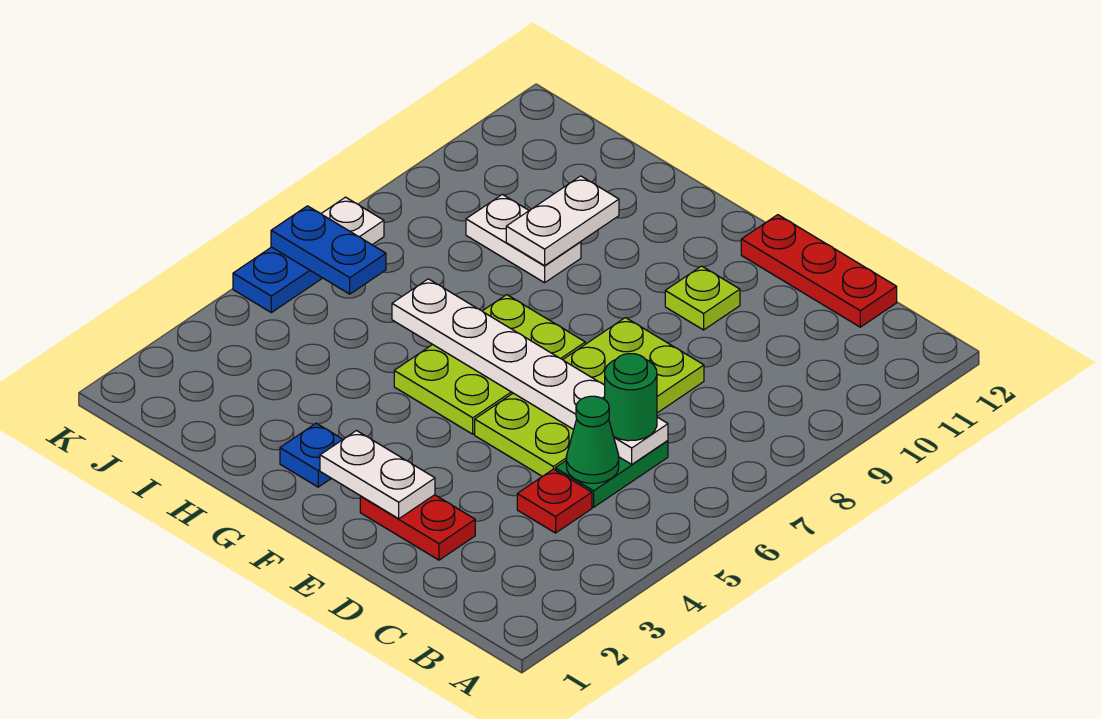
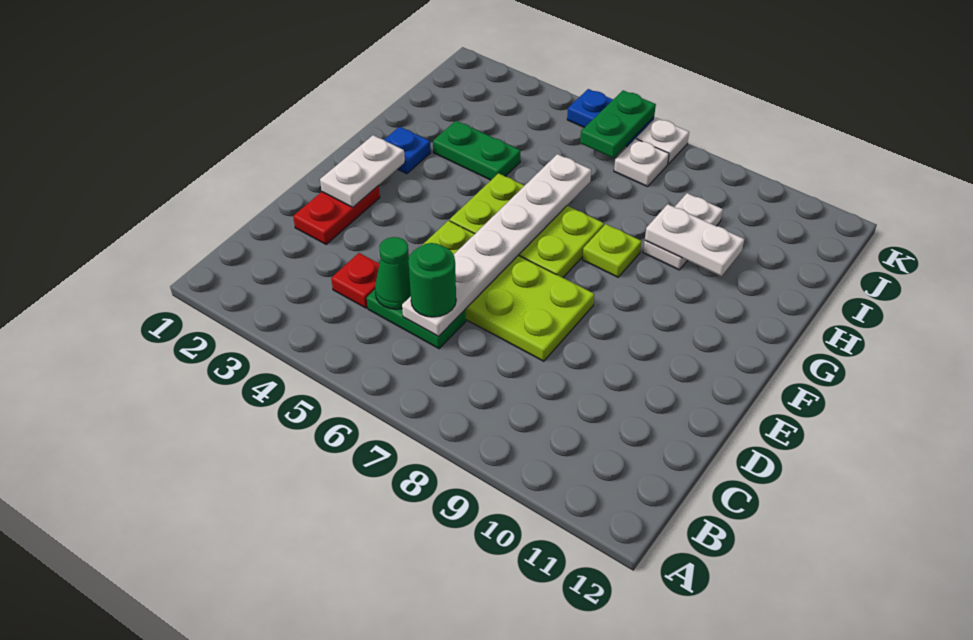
red 1x3 plate [741,215,897,327] -> none
lime 1x1 plate [665,266,740,330] -> lime 1x1 plate moved to [582,224,642,277]
none -> green 1x2 plate [433,121,520,180]
blue 1x2 plate [271,206,386,294] -> green 1x2 plate [580,91,656,158]
none -> white 1x1 plate [614,139,669,187]

